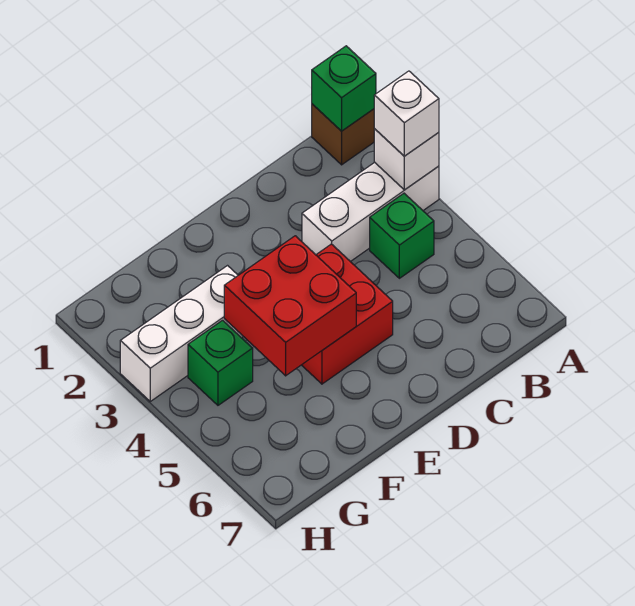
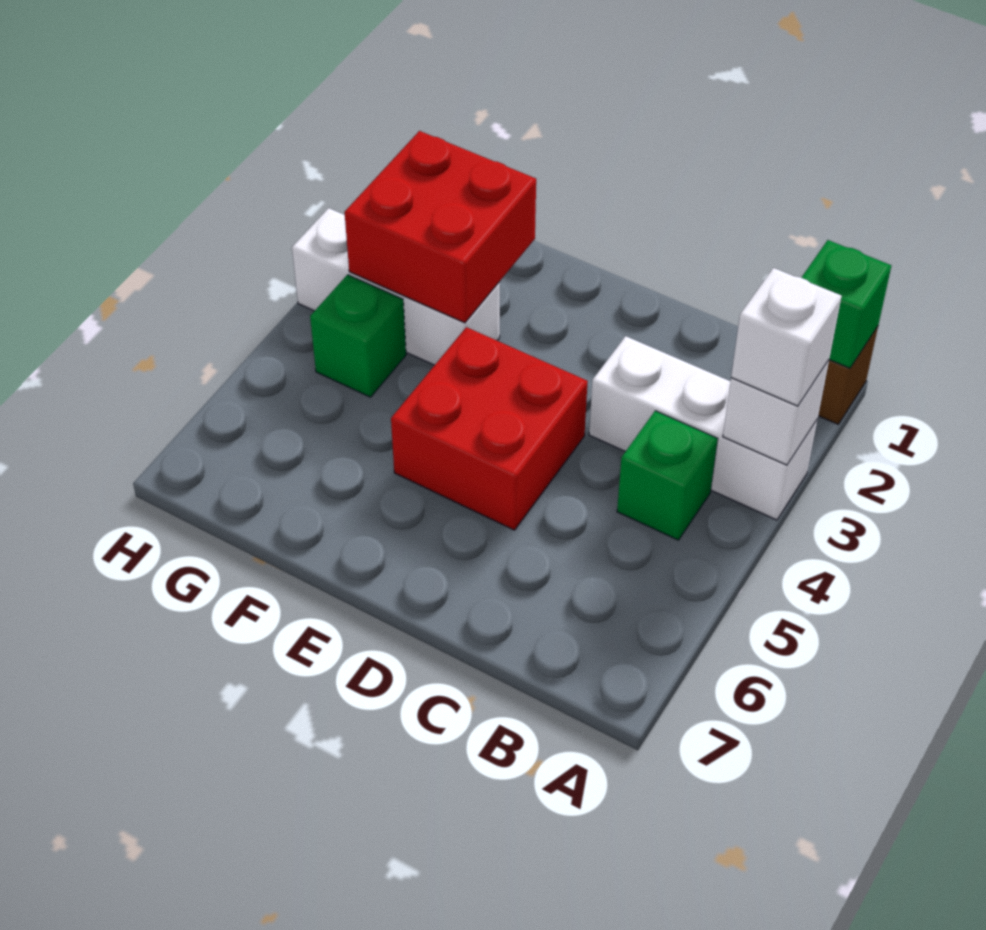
red 2x2 brick [224,236,356,376] -> red 2x2 brick moved to [345,131,536,323]

